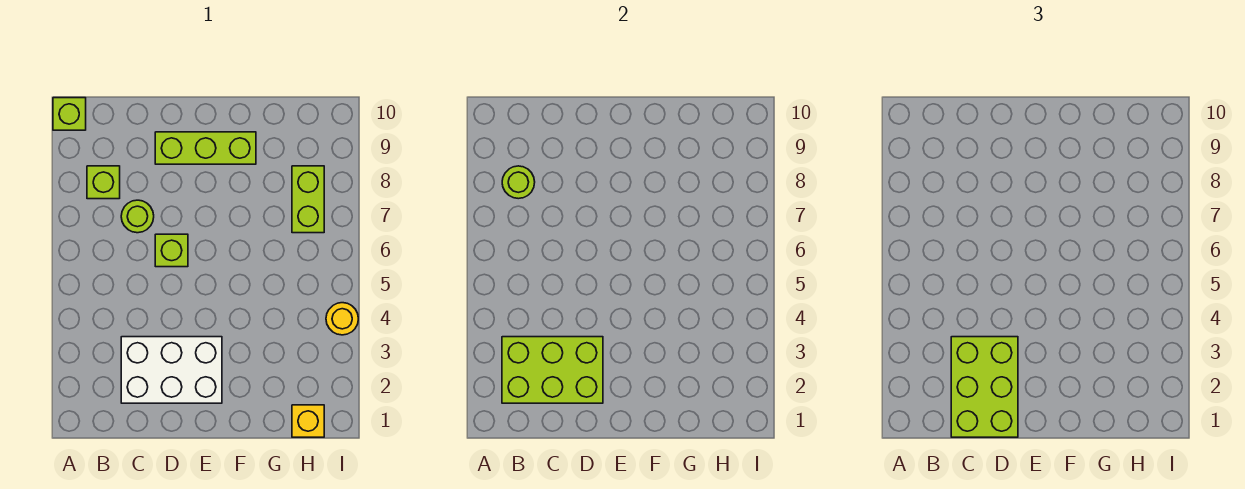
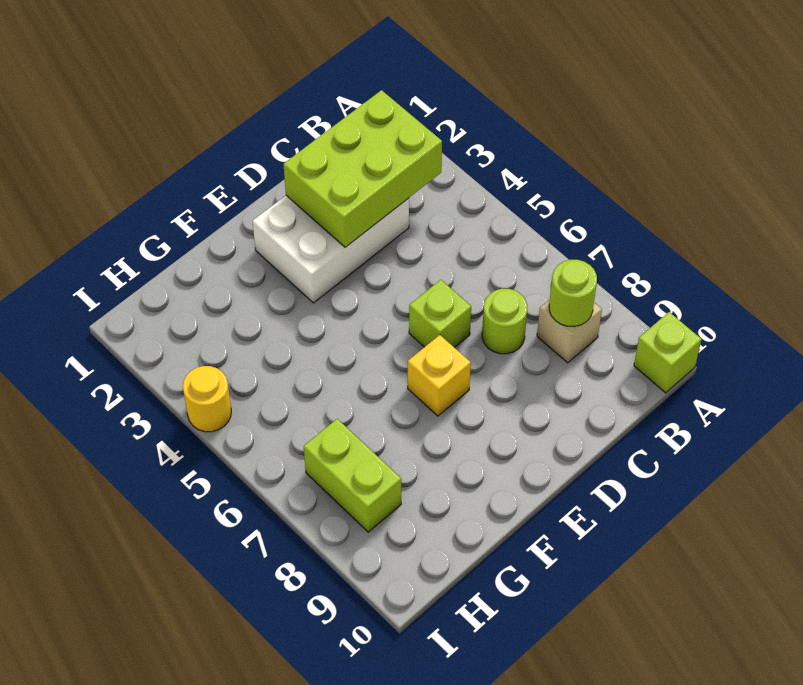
lime 1x1 brick [87,166,120,199] -> tan 1x1 brick [537,300,602,363]
lime 2x3 brick [951,337,1018,437] -> none
lime 1x3 brick [155,132,256,164] -> none
yellow 1x1 brick [292,405,324,437] -> yellow 1x1 brick moved to [408,335,471,416]

